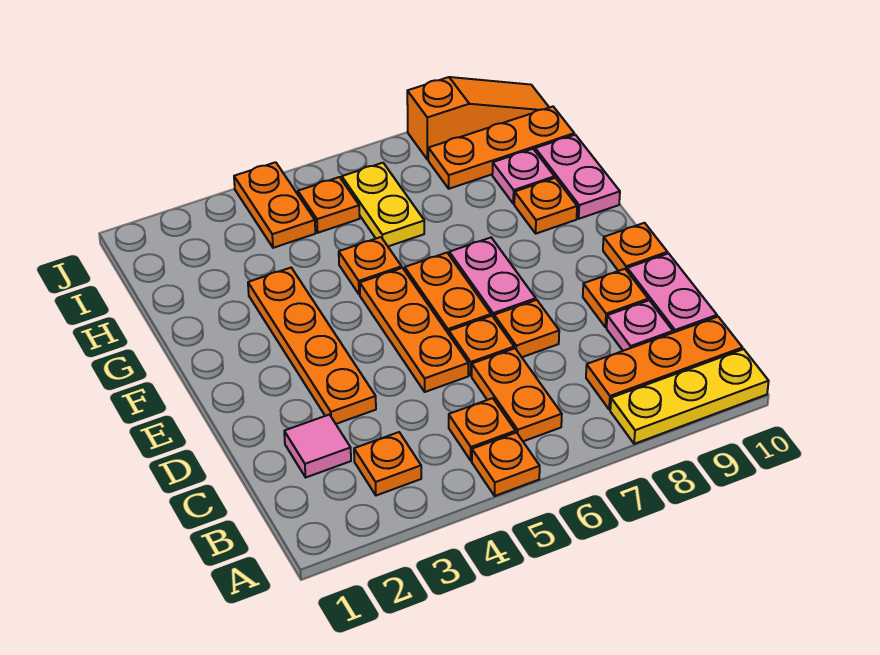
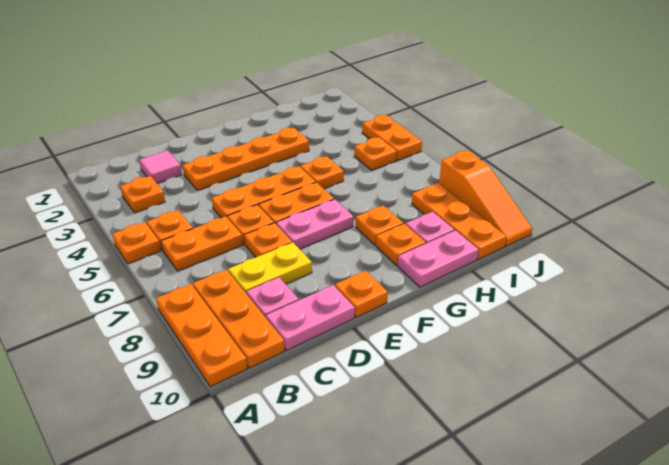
yellow 1x3 plate [610,349,769,444] -> orange 1x3 plate [156,284,247,387]
orange 1x1 plate [583,269,648,327] -> orange 1x1 plate moved to [356,205,403,245]
yellow 1x2 plate [342,163,424,246] -> yellow 1x2 plate moved to [228,242,312,294]
orange 1x2 plate [234,162,315,248] -> orange 1x2 plate turned to [362,115,422,161]

